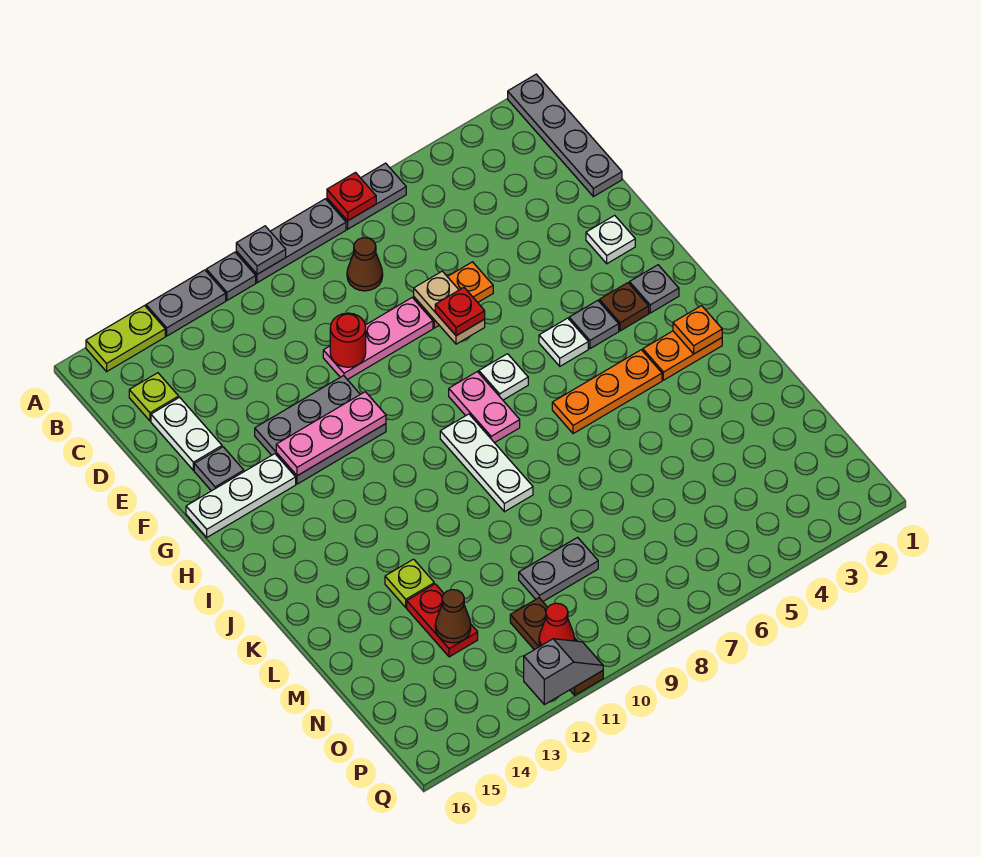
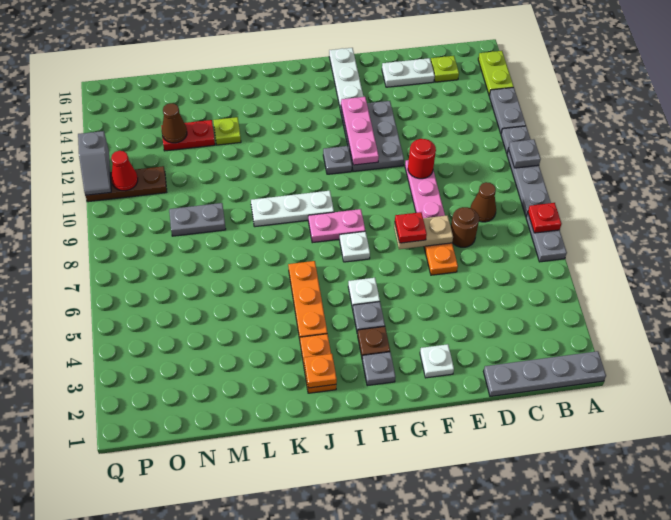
none -> brown 1x1 round brick [451,207,479,247]
grey 1x1 plate [194,447,244,491] -> grey 1x1 plate moved to [323,146,352,174]
grey 1x2 plate [519,537,598,601] -> grey 1x2 plate turned to [169,203,226,236]

